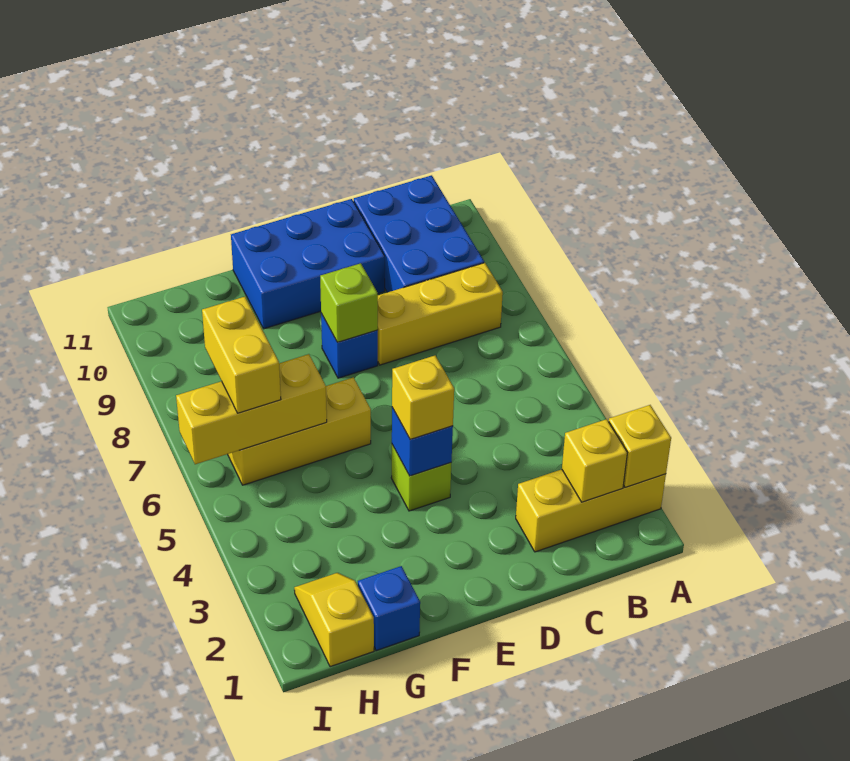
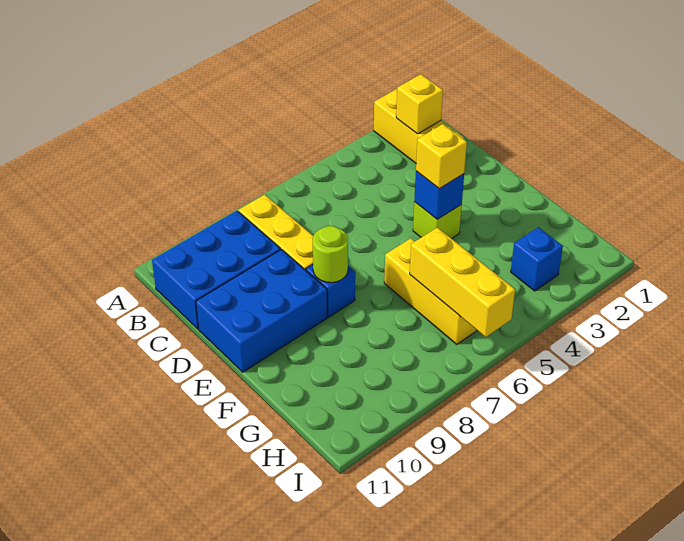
yellow 1x1 brick [609,405,671,488] -> none
blue 2x3 brick [231,199,385,329] -> blue 2x3 brick turned to [196,250,327,372]
lime 1x1 brick [320,263,378,342] -> lime 1x1 round brick [313,226,348,283]
blue 1x1 brick [358,566,420,651] -> blue 1x1 brick moved to [511,227,563,291]
yellow 1x2 slope [294,573,374,667] -> none
yellow 1x2 brick [202,297,281,413] -> none

